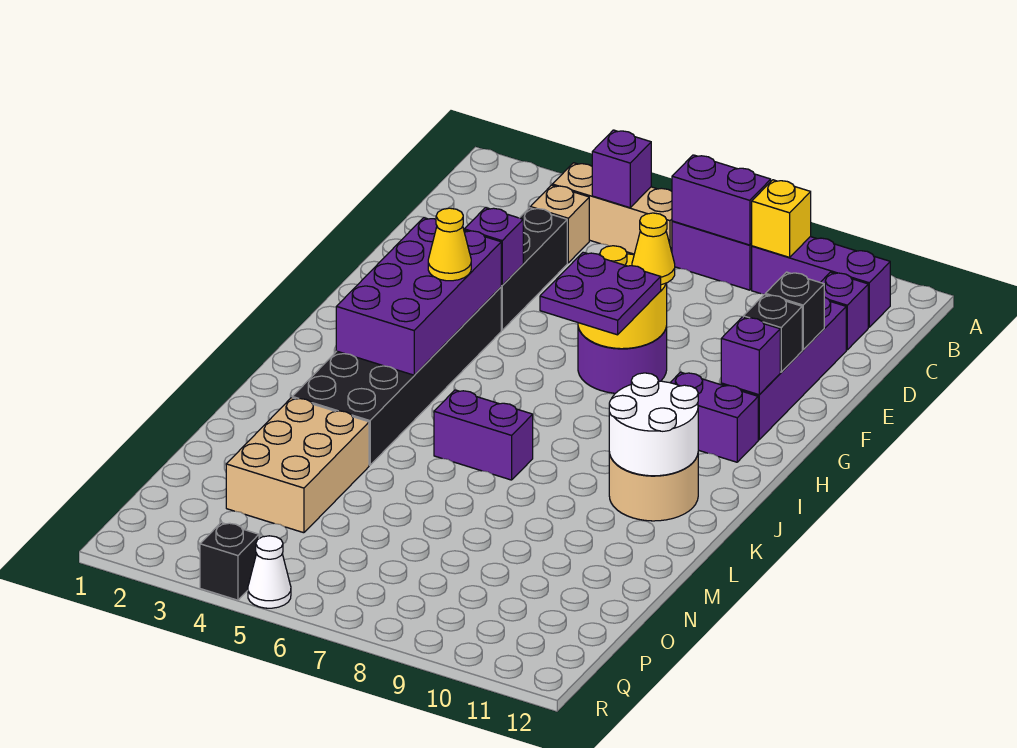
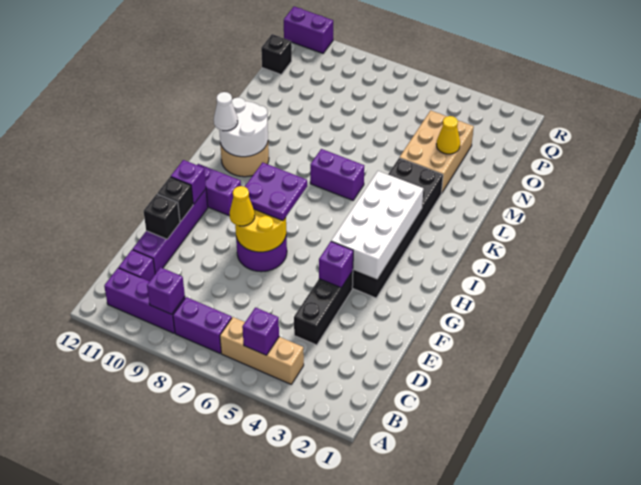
purple 1x2 brick [672,155,771,245] -> purple 1x2 brick moved to [284,7,333,53]
yellow 1x1 brick [752,180,811,257] -> purple 1x1 brick [147,267,185,314]
tan 1x1 brick [530,185,589,263] -> none
purple 2x4 brick [336,218,501,375] -> white 2x4 brick [331,171,423,279]
yellow 1x1 cone [428,208,471,281] -> yellow 1x1 cone moved to [437,116,460,154]
black 1x1 brick [200,523,259,600] -> black 1x1 brick moved to [261,34,292,74]
white 1x1 cone [248,536,291,608] -> white 1x1 cone moved to [214,92,238,131]

